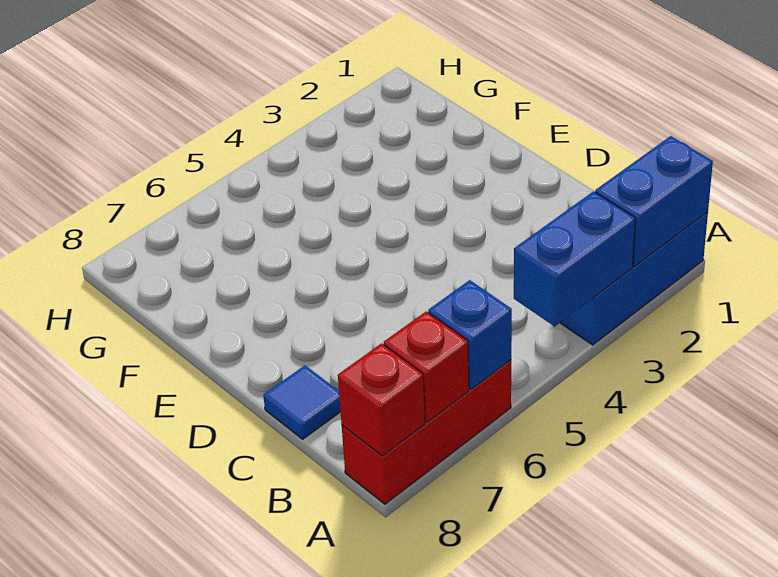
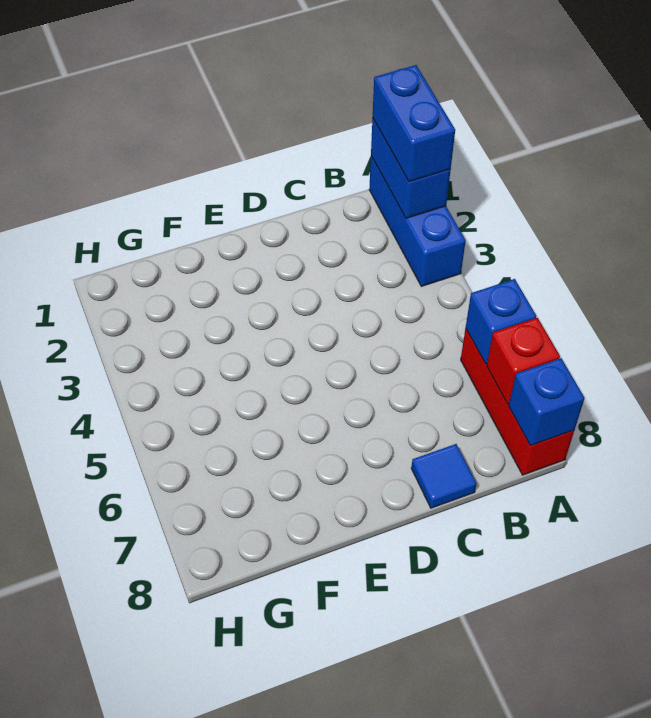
blue 1x2 brick [514,191,636,326] -> blue 1x2 brick moved to [373,65,455,182]
red 1x1 brick [338,343,425,456] -> blue 1x1 brick [509,358,585,446]

